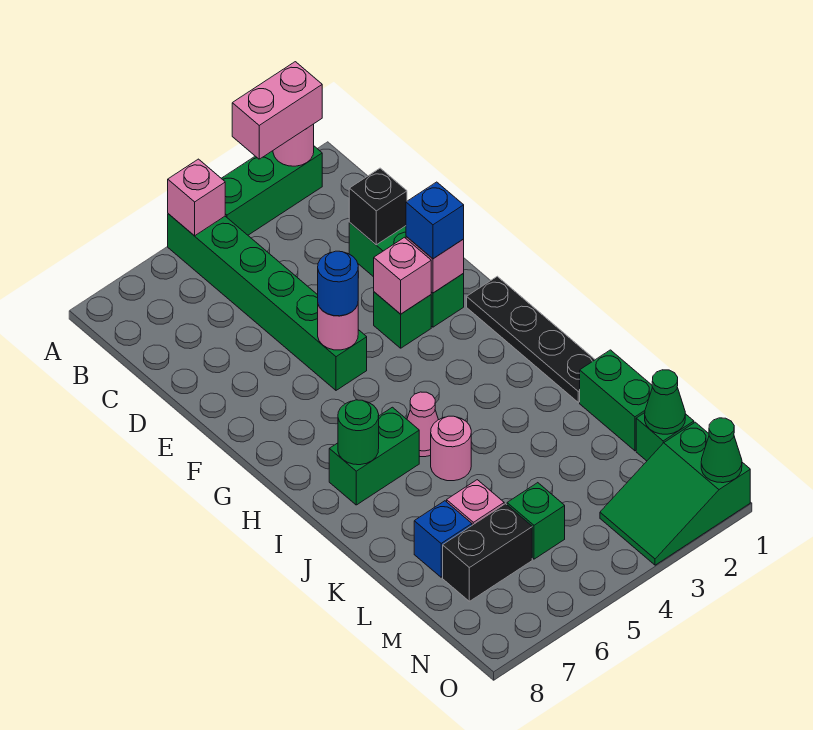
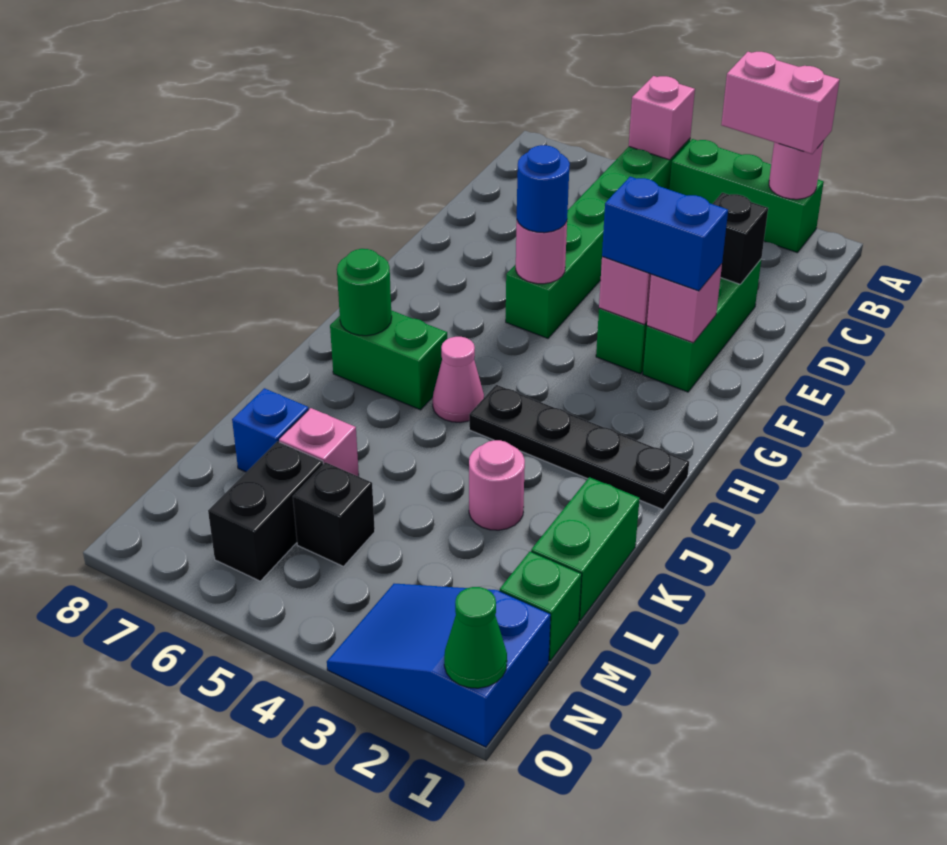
blue 1x1 brick [406,182,464,259] -> blue 1x2 brick [602,177,728,291]
black 1x4 plate [467,276,595,402] -> black 1x4 plate turned to [469,385,689,510]
pink 1x1 round brick [431,416,471,481] -> pink 1x1 round brick moved to [469,440,525,530]
green 1x1 cone [645,370,685,434] -> none
green 1x1 brick [507,483,565,559] -> black 1x1 brick [293,462,375,566]
black 1x2 brick [443,504,532,601] -> black 1x2 brick turned to [208,441,323,581]
green 2x3 slope [600,422,750,565] -> blue 2x3 slope [327,584,551,747]

